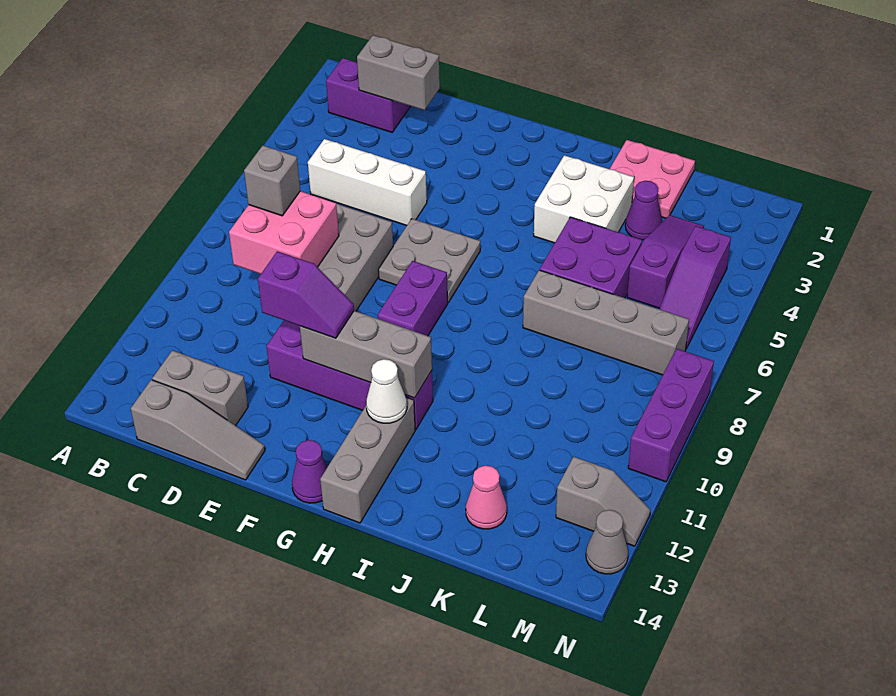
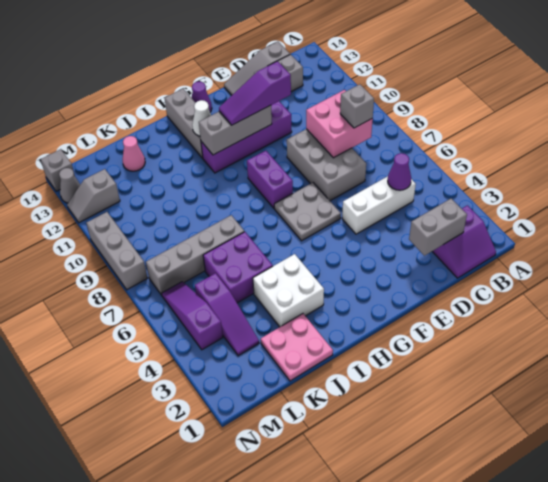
purple 1x2 slope [258,251,354,338] -> purple 1x3 slope [219,61,291,125]
purple 1x1 cone [625,181,662,240] -> purple 1x1 cone moved to [388,153,411,190]
purple 1x3 brick [628,349,714,482] -> grey 1x3 brick [86,212,147,289]
none -> grey 1x1 brick [41,149,75,191]

